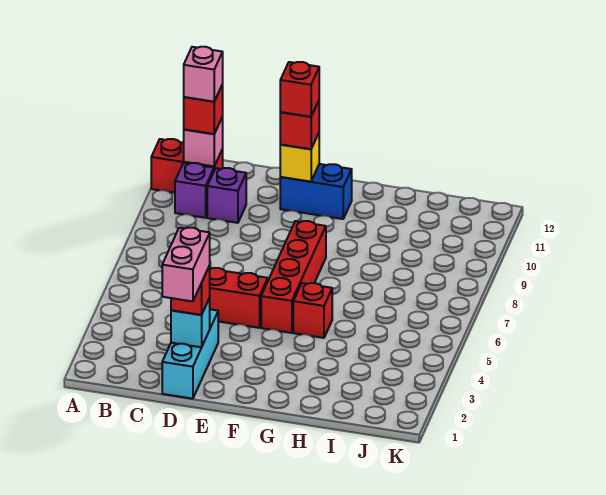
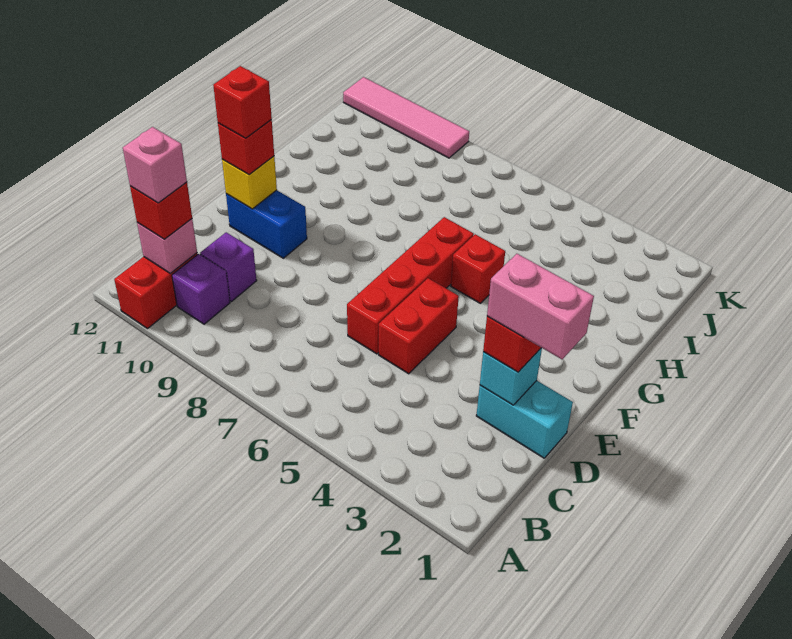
cyan 1x3 brick [162,309,218,399] -> cyan 1x2 brick [476,381,573,458]
blue 1x2 brick [280,164,352,219] -> blue 1x2 brick turned to [226,190,307,258]
red 1x4 brick [261,221,326,333] -> red 1x4 brick turned to [347,217,474,354]
none -> pink 1x4 tile [343,77,469,158]

